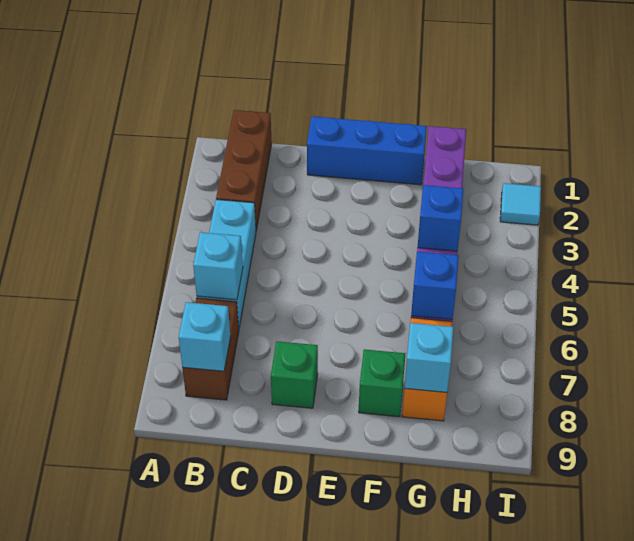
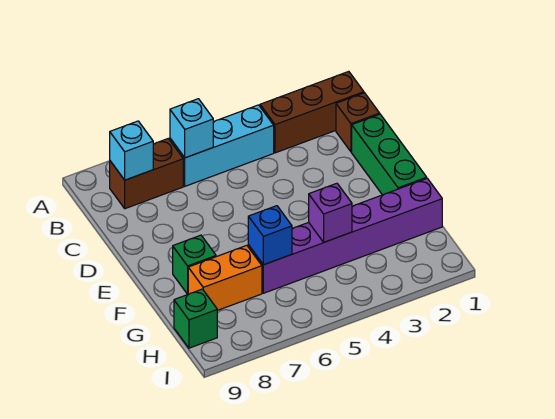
none -> brown 1x1 brick [336,93,380,152]
blue 1x3 brick [307,116,427,185] -> green 1x3 brick [352,114,427,195]
green 1x1 brick [271,341,318,408] -> green 1x1 brick moved to [174,289,217,348]
blue 1x1 brick [418,185,463,251] -> purple 1x1 brick [309,183,352,242]
cyan 1x1 brick [405,323,453,392] -> none
cyan 1x1 tile [500,183,541,225] -> none

